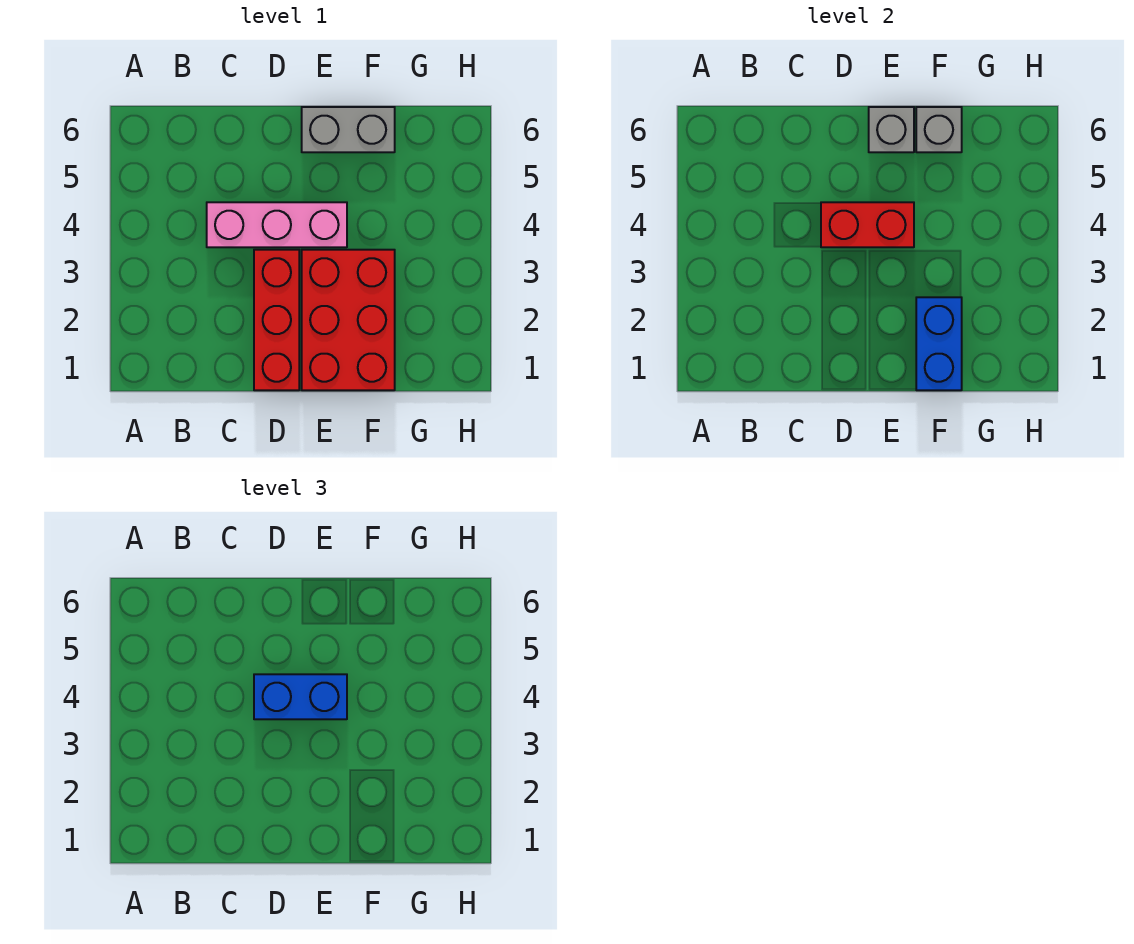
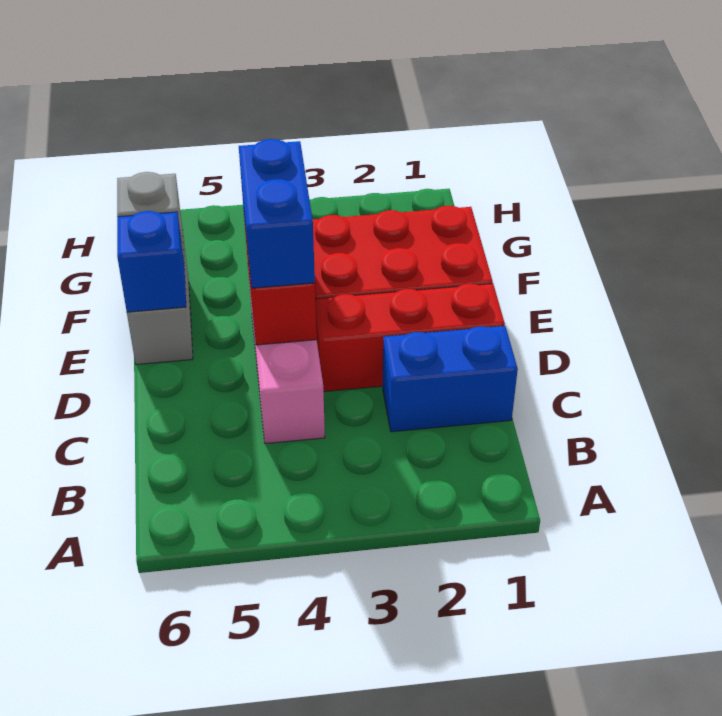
grey 1x1 brick [869,107,914,152] -> blue 1x1 brick [117,211,186,312]
blue 1x2 brick [916,297,962,390] -> blue 1x2 brick moved to [383,326,518,432]

